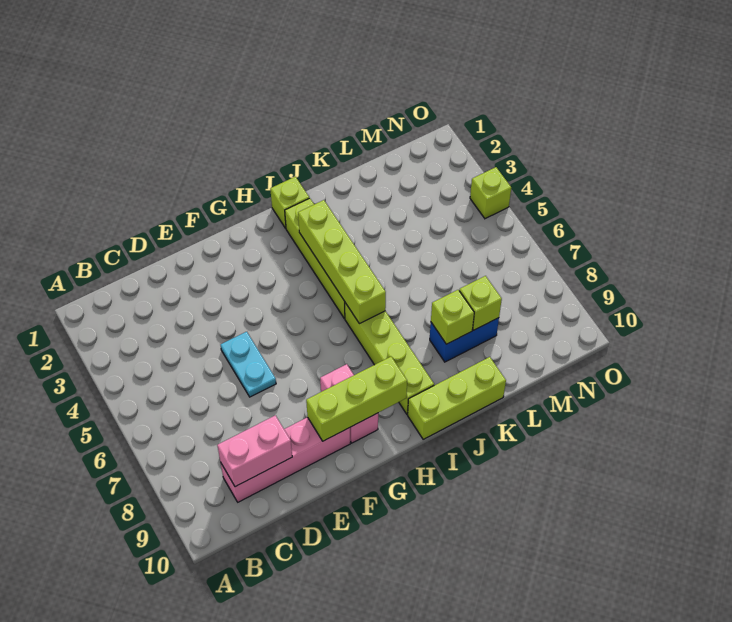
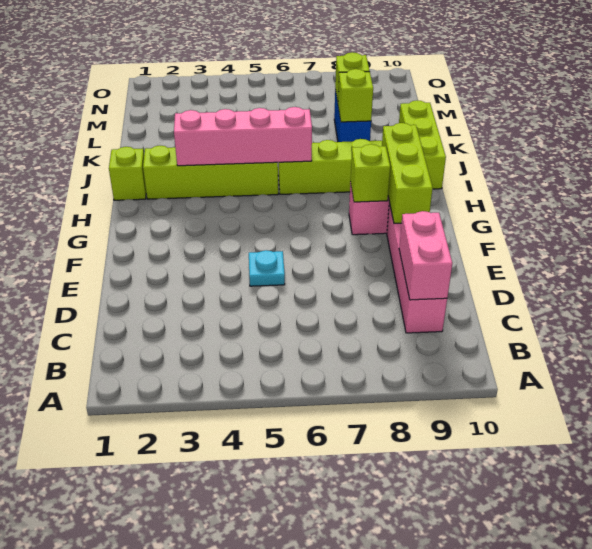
cyan 1x2 plate [221,332,276,397] -> cyan 1x1 plate [249,250,285,286]
lime 1x4 brick [298,200,386,324] -> pink 1x4 brick [174,107,312,166]
lime 1x1 brick [470,167,511,219] -> lime 1x1 brick moved to [350,144,390,202]

